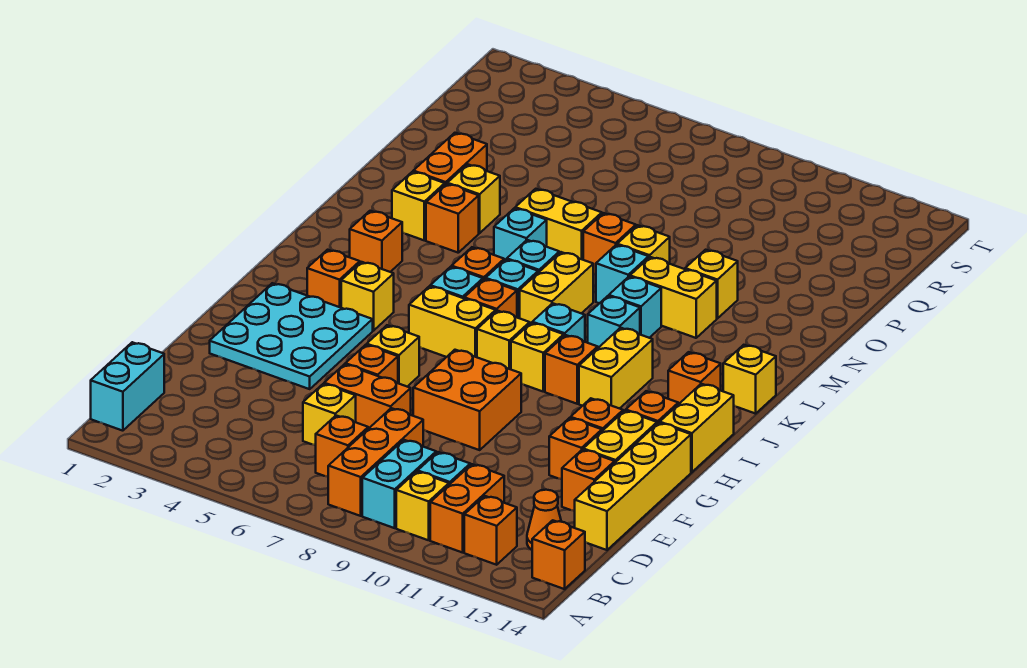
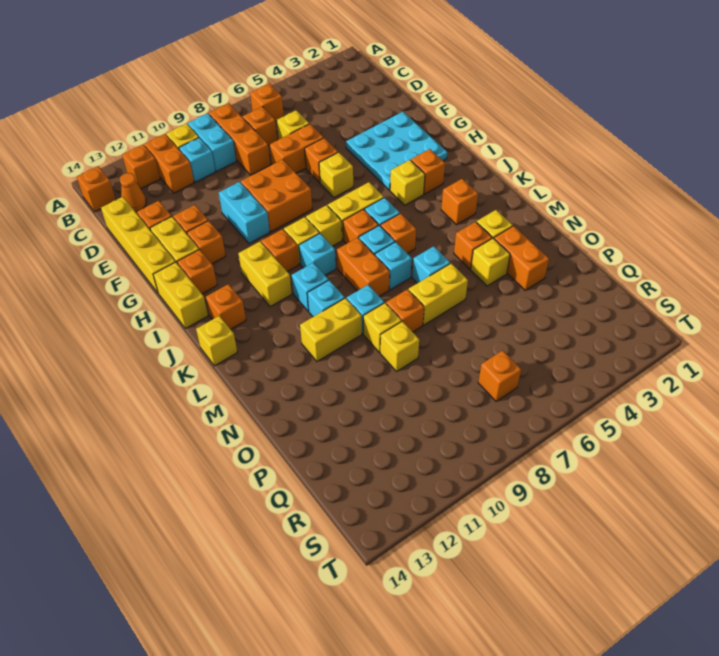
cyan 1x2 brick [91,342,164,431] -> cyan 1x2 brick moved to [219,182,270,244]
none -> orange 1x1 brick [250,84,284,122]
yellow 1x2 brick [520,252,593,323] -> orange 1x2 brick [337,238,390,296]
yellow 1x1 brick [685,250,738,319] -> yellow 1x1 brick moved to [380,321,419,371]
none -> orange 1x1 brick [478,350,521,401]

